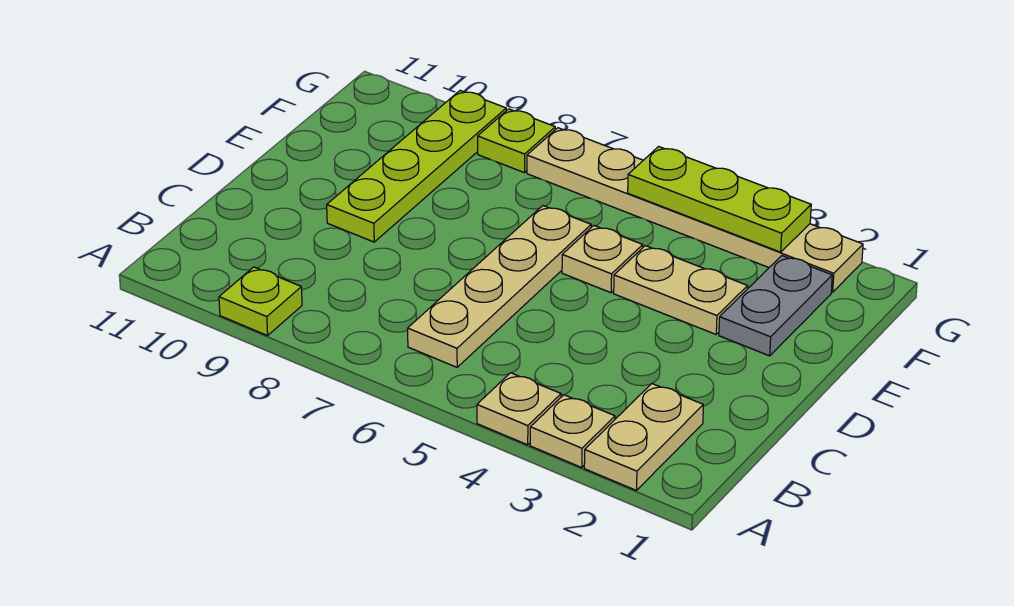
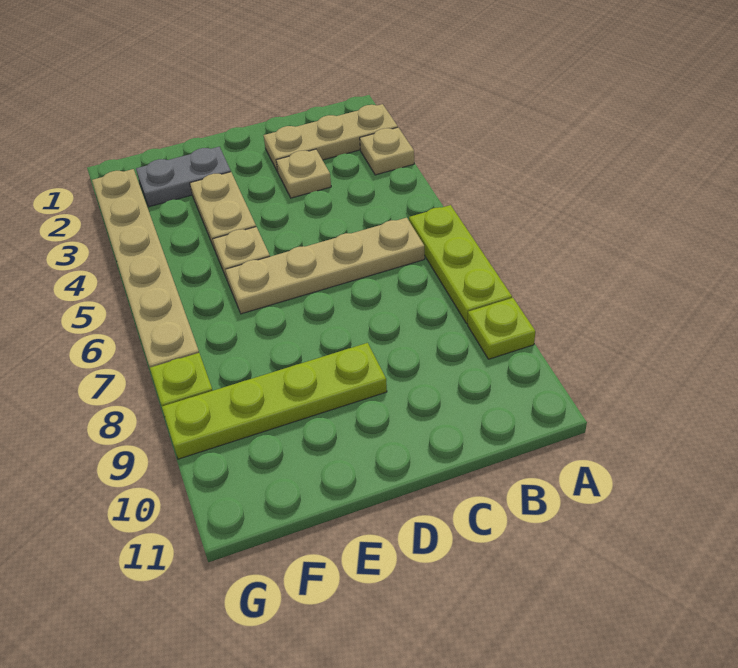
tan 1x2 plate [584,384,703,491] -> tan 1x3 plate [263,104,398,172]
tan 1x1 plate [477,373,561,445] -> tan 1x1 plate moved to [276,149,331,198]
lime 1x3 plate [628,147,811,252] -> lime 1x3 plate moved to [409,205,512,324]

